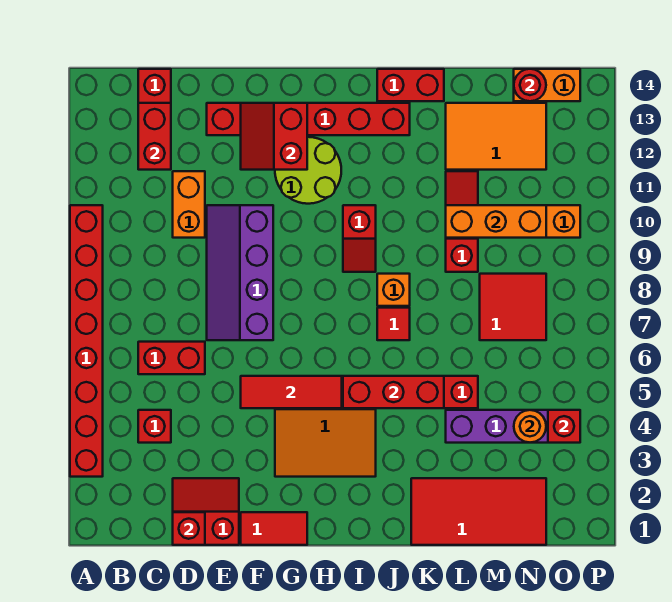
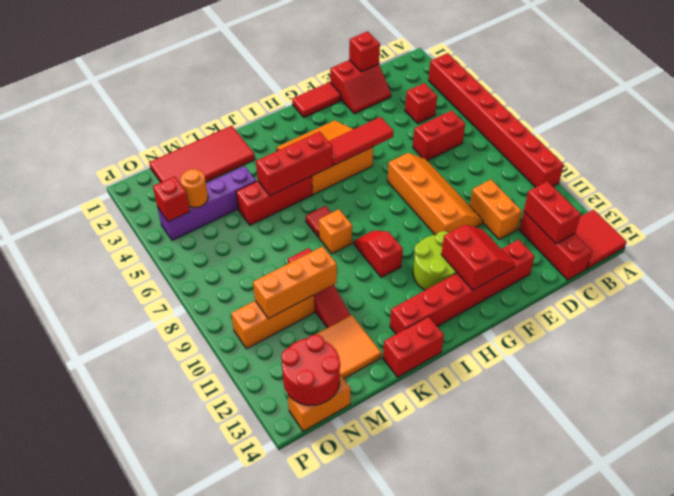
purple 2x4 slope [207,205,273,340] -> orange 2x4 slope [387,153,483,235]
red 2x2 tile [480,274,546,340] -> red 2x2 tile moved to [575,210,627,269]
red 1x1 round brick [514,69,546,101] -> red 2x2 round brick [281,334,340,405]

